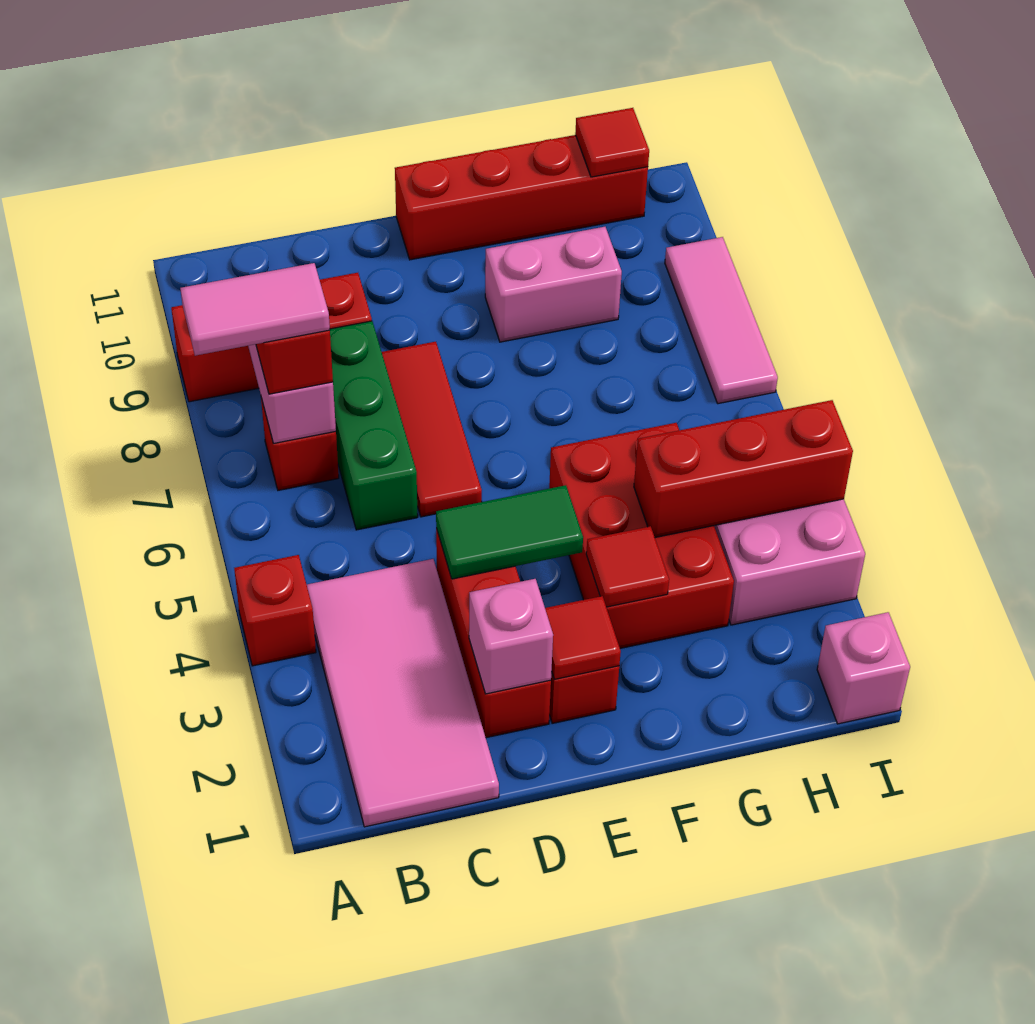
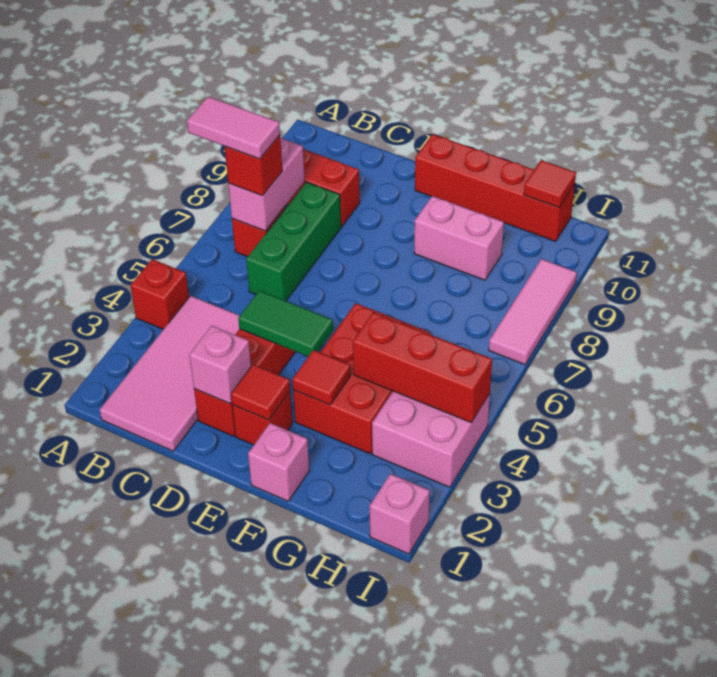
red 1x3 tile [382,342,482,517] -> none
none -> pink 1x1 brick [248,423,309,501]

